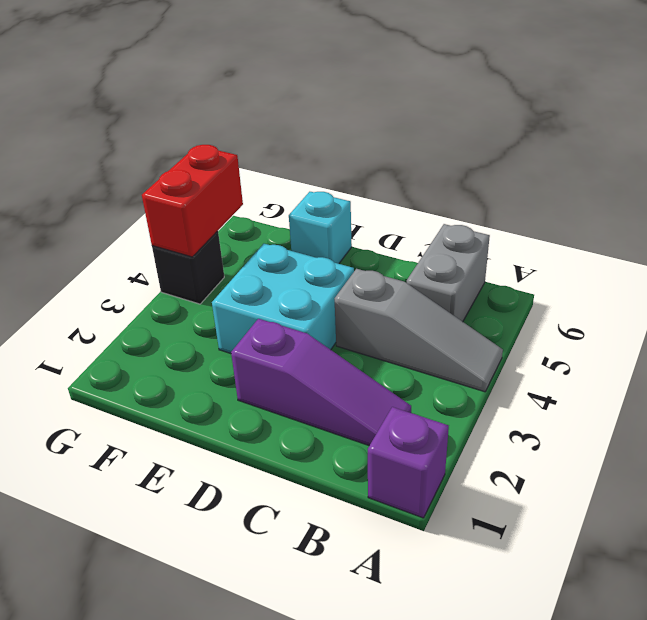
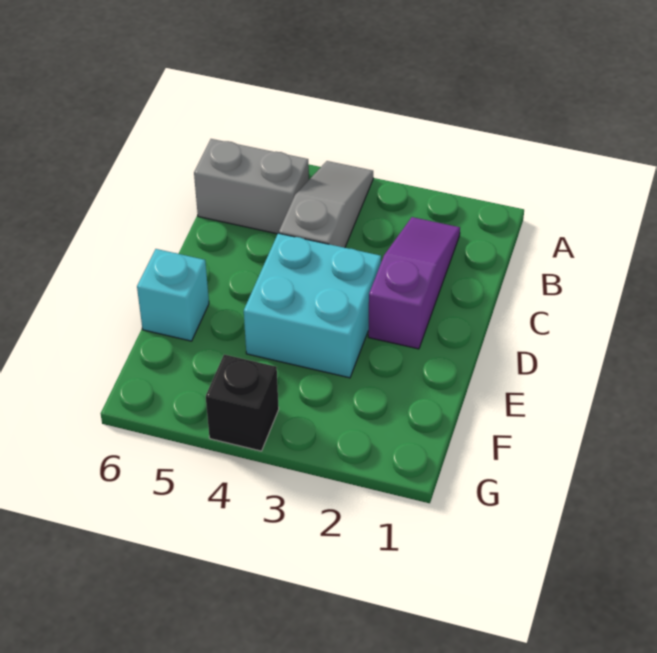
purple 1x1 brick [368,407,449,518] -> none
red 1x2 brick [142,145,243,257] -> none

